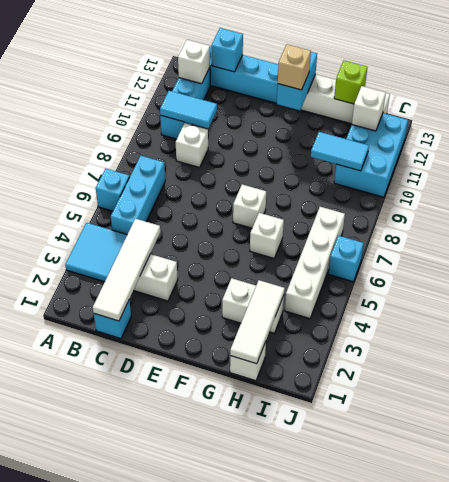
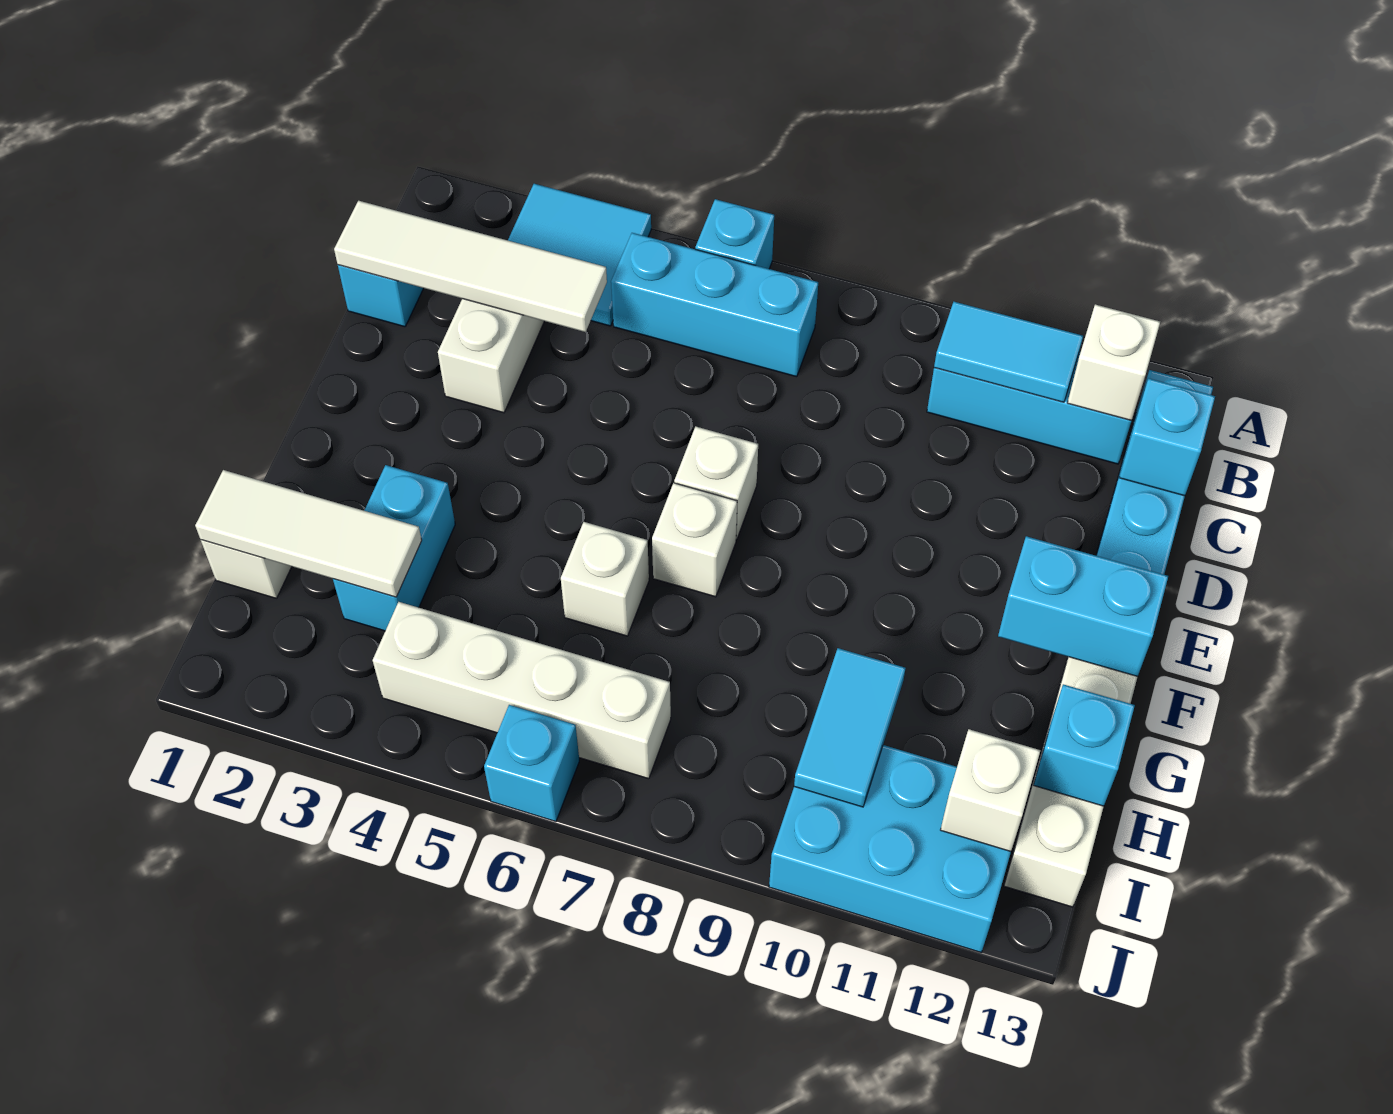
cyan 1x2 tile [160,91,217,128] -> cyan 1x2 tile turned to [934,302,1083,402]
white 1x1 brick [176,123,208,168] -> white 1x1 brick moved to [674,426,758,539]
tan 1x1 brick [278,44,311,90] -> none
white 1x2 brick [222,278,284,333] -> cyan 1x2 brick [333,465,455,631]
lime 1x1 brick [334,61,367,104] -> cyan 1x1 brick [1033,684,1135,806]

